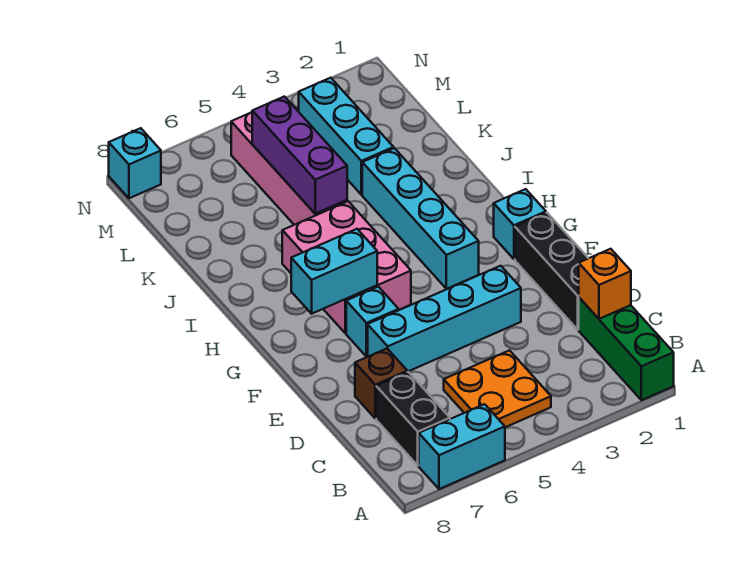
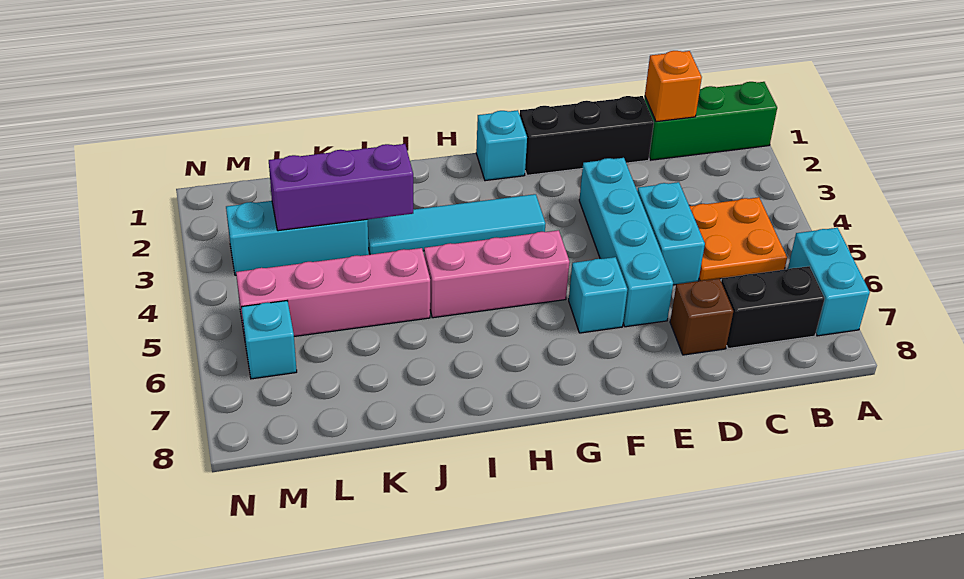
cyan 1x4 brick [362,148,479,289] -> cyan 1x4 tile [368,194,546,255]
pink 2x3 brick [282,201,411,333] -> pink 1x3 brick [424,230,569,318]
cyan 1x2 brick [291,229,377,314] -> cyan 1x2 brick moved to [637,182,705,285]
purple 1x3 brick [252,97,347,214] -> purple 1x3 brick moved to [269,144,413,231]
cyan 1x1 brick [109,128,161,198] -> cyan 1x1 brick moved to [241,301,297,379]

